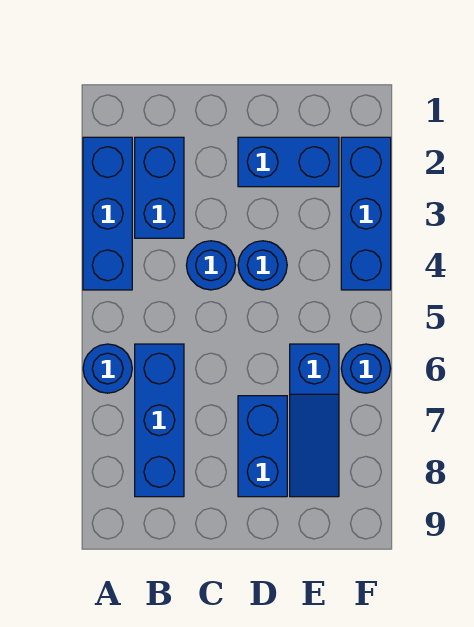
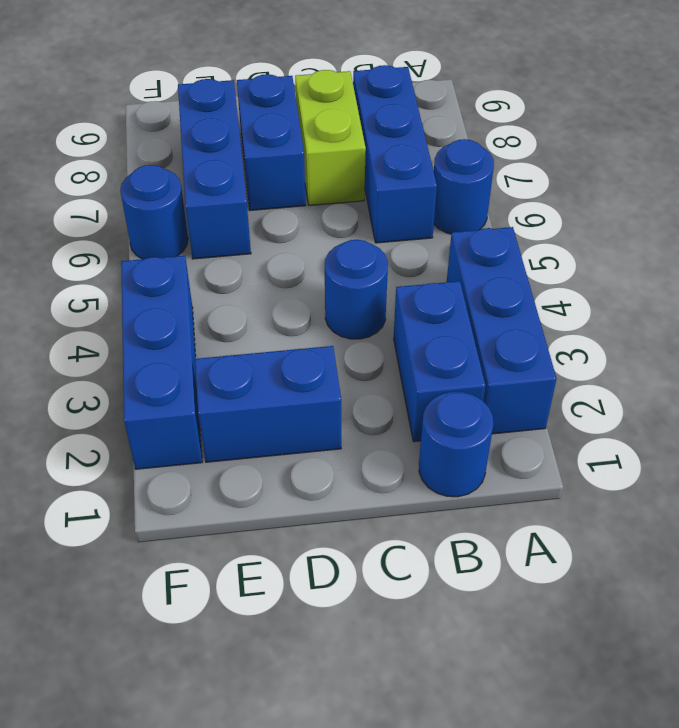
none -> lime 1x2 brick [295,70,366,205]
blue 1x1 round brick [238,241,287,290] -> blue 1x1 round brick moved to [419,392,493,497]
blue 1x3 slope [290,344,339,497] -> blue 1x3 brick [178,79,251,259]

